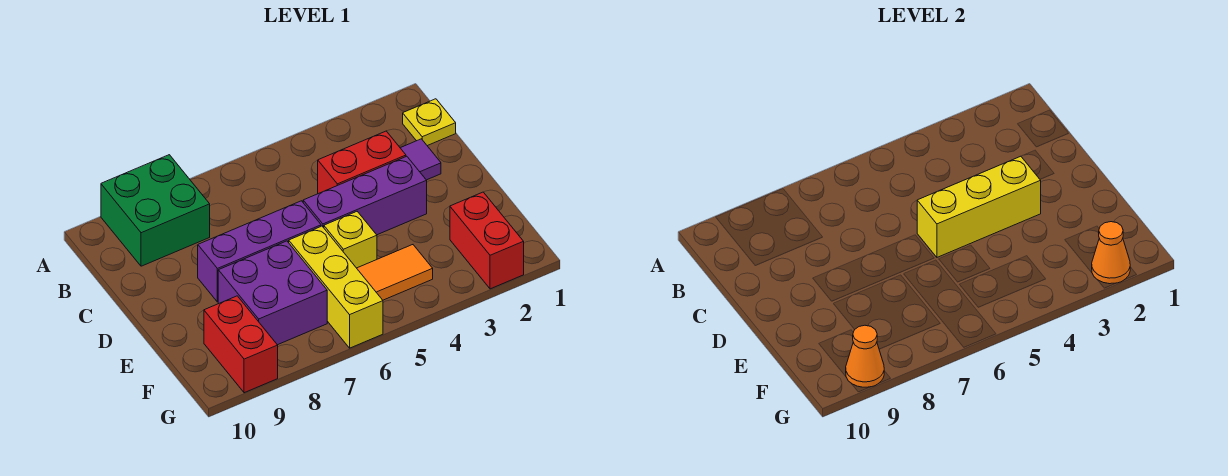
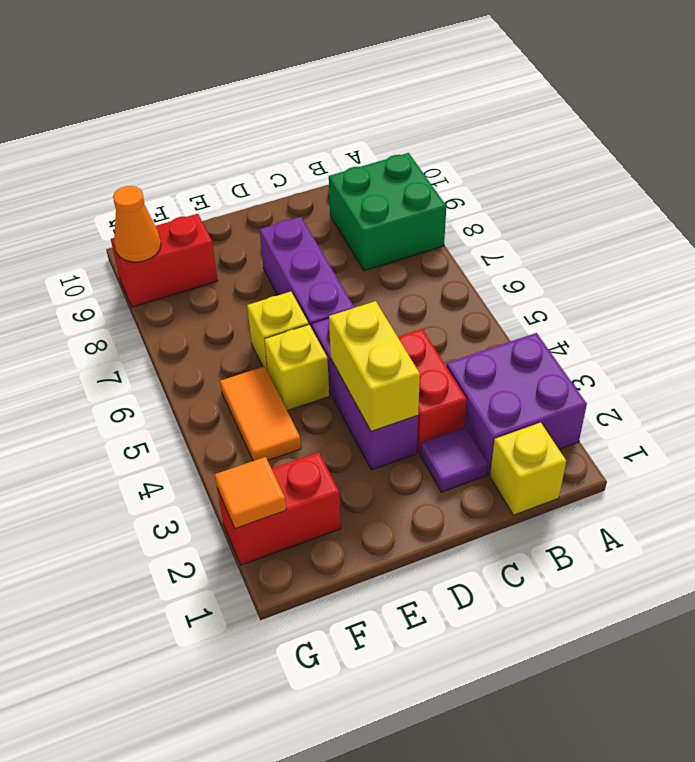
yellow 1x1 plate [403,99,456,146] -> yellow 1x1 brick [490,422,566,515]
yellow 1x3 brick [917,156,1041,257] -> yellow 1x2 brick [329,301,420,431]
yellow 1x3 brick [289,226,383,348] -> yellow 1x1 brick [247,292,309,371]
purple 2x2 brick [218,241,327,345] -> purple 2x2 brick moved to [446,333,587,475]
orange 1x1 cone [1092,222,1130,284] -> orange 1x1 tile [215,457,286,528]

